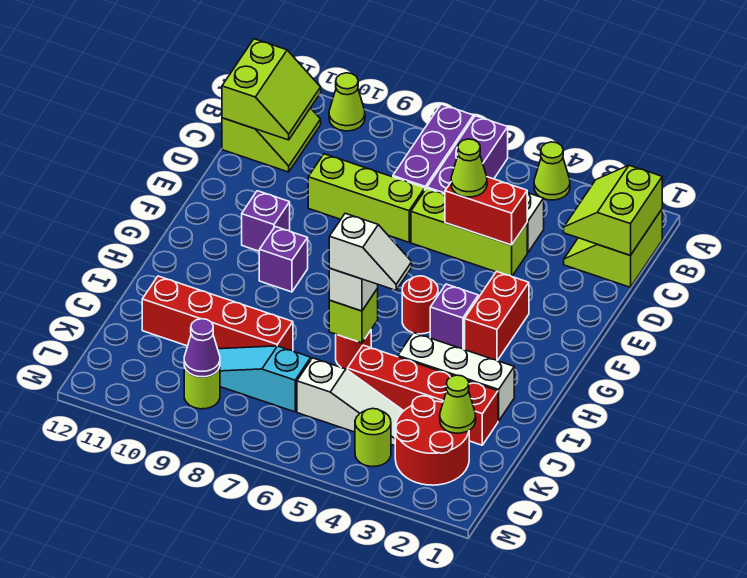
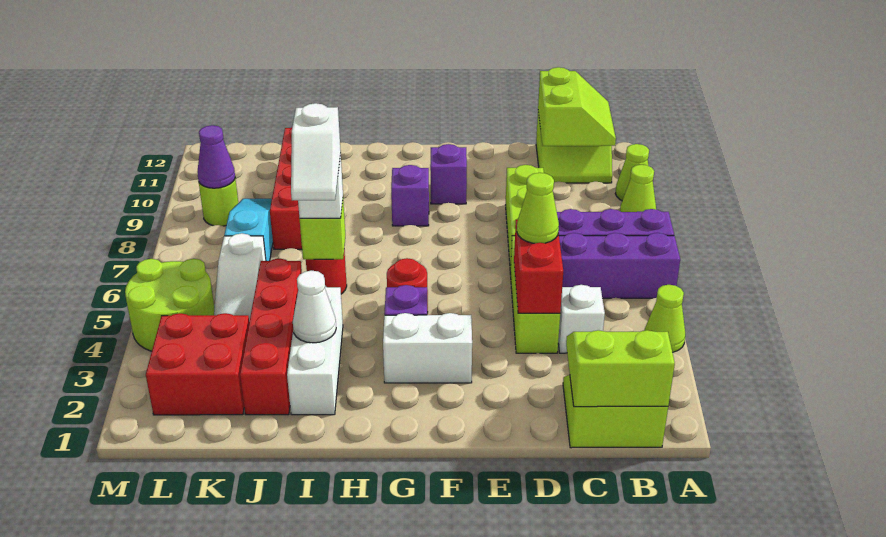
lime 2x2 slope [222,39,321,140] -> lime 2x2 slope turned to [538,67,616,146]
red 1x2 brick [465,272,529,361] -> white 1x2 brick [383,313,472,383]
none -> white 1x1 cone [293,271,336,343]
red 2x2 round brick [395,396,469,485] -> red 2x2 brick [146,313,249,415]
lime 1x1 cone [440,375,476,433] -> lime 1x1 cone moved to [620,165,656,212]
lime 1x1 round brick [355,409,391,467] -> lime 2x2 round brick [125,259,214,351]

